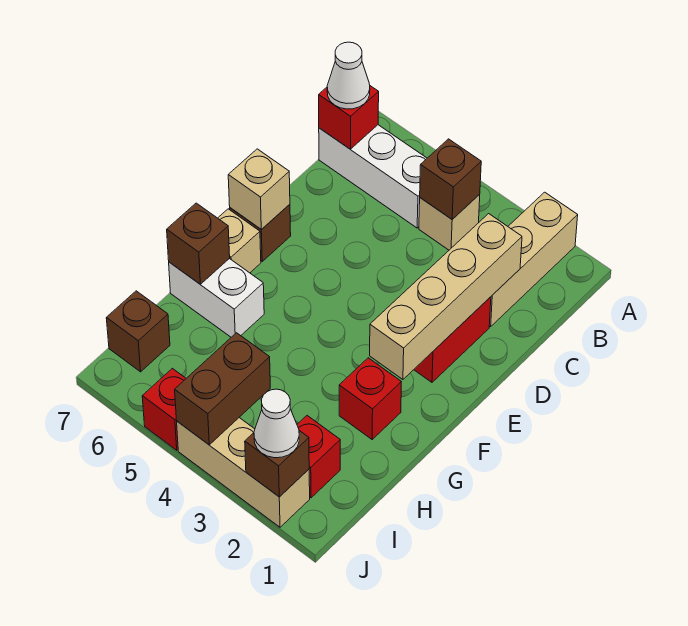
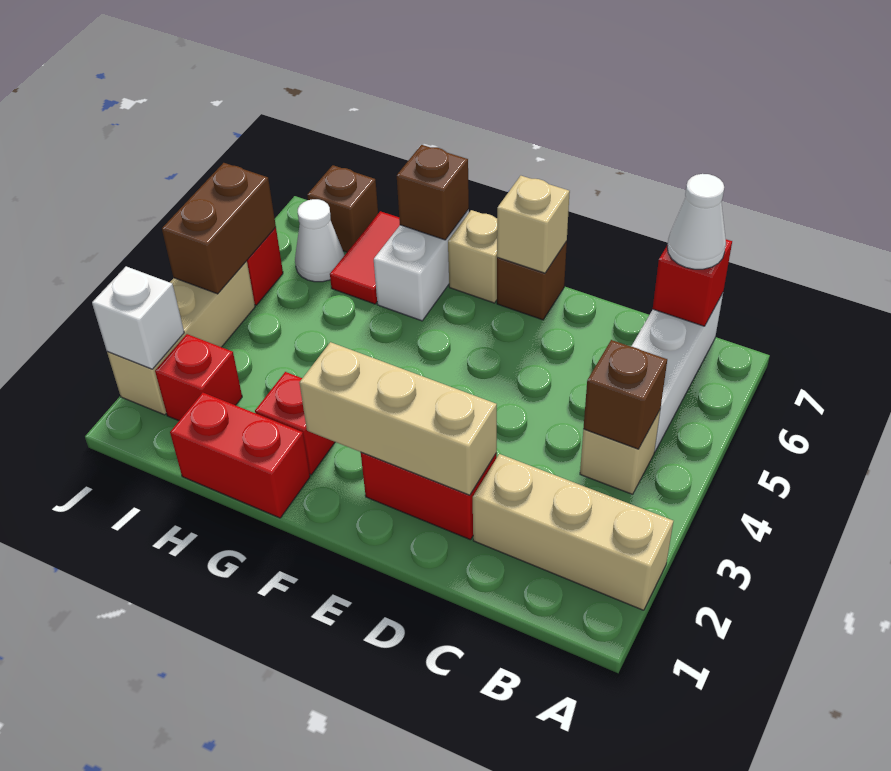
tan 1x4 brick [370,214,522,379] -> tan 1x3 brick [299,342,497,495]
none -> red 1x2 brick [170,392,310,518]
none -> red 1x2 tile [330,211,400,304]
brown 1x2 brick [175,333,270,445] -> brown 1x2 brick turned to [162,163,276,294]
brown 1x1 brick [245,431,309,497] -> white 1x1 brick [92,266,184,369]
white 1x1 cone [254,389,299,458] -> white 1x1 cone moved to [295,199,344,282]

